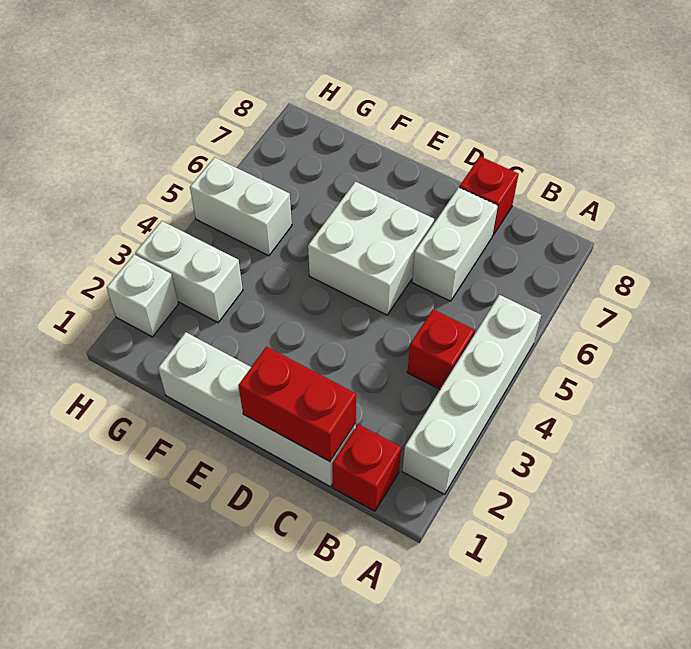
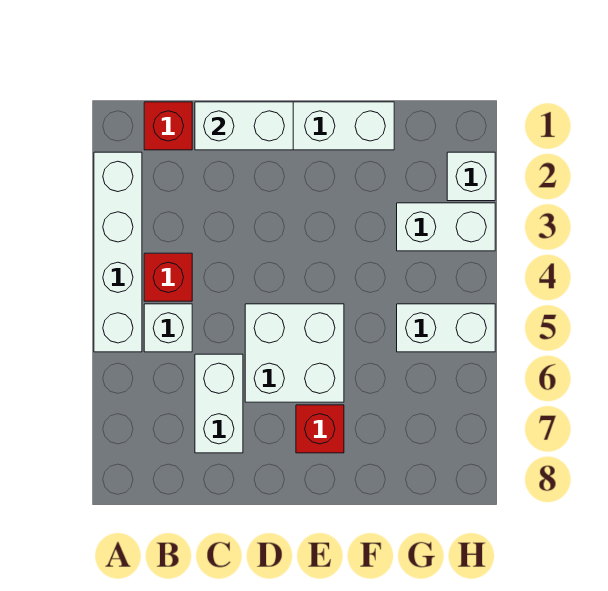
none -> white 1x1 brick [144,304,192,352]
red 1x2 brick [238,347,356,462] -> white 1x2 brick [195,102,293,150]
red 1x1 brick [459,156,519,236] -> red 1x1 brick moved to [296,405,344,453]

